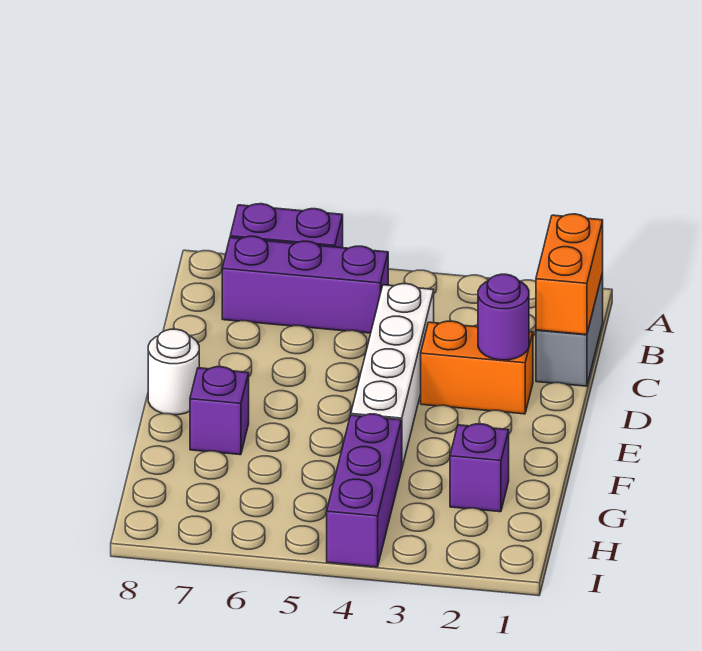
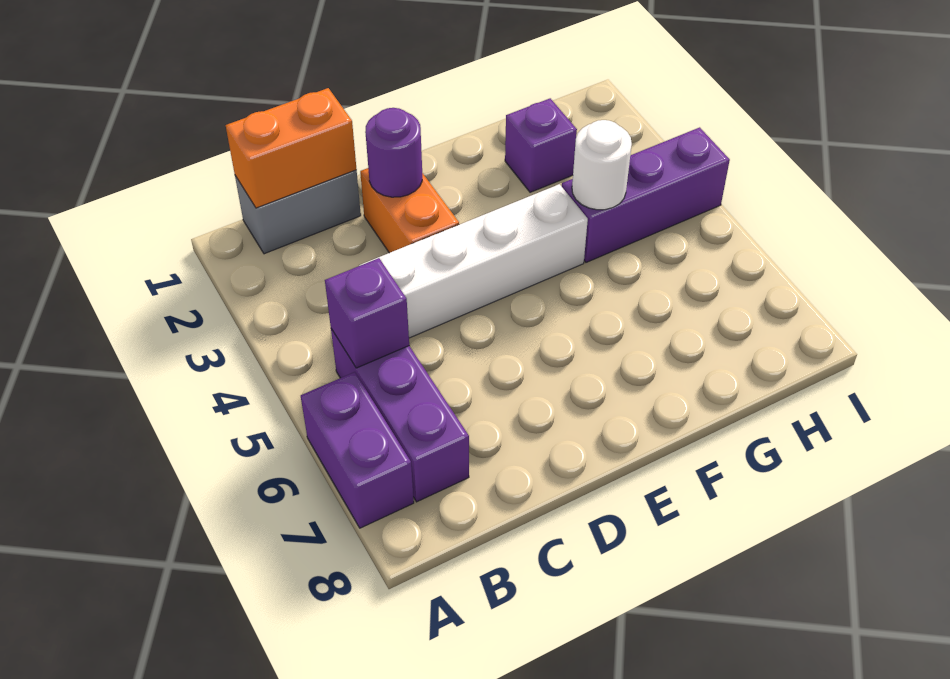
white 1x1 round brick [148,329,199,415] -> white 1x1 round brick moved to [572,120,632,210]
purple 1x1 brick [190,367,249,455] -> purple 1x1 brick moved to [325,258,409,368]

